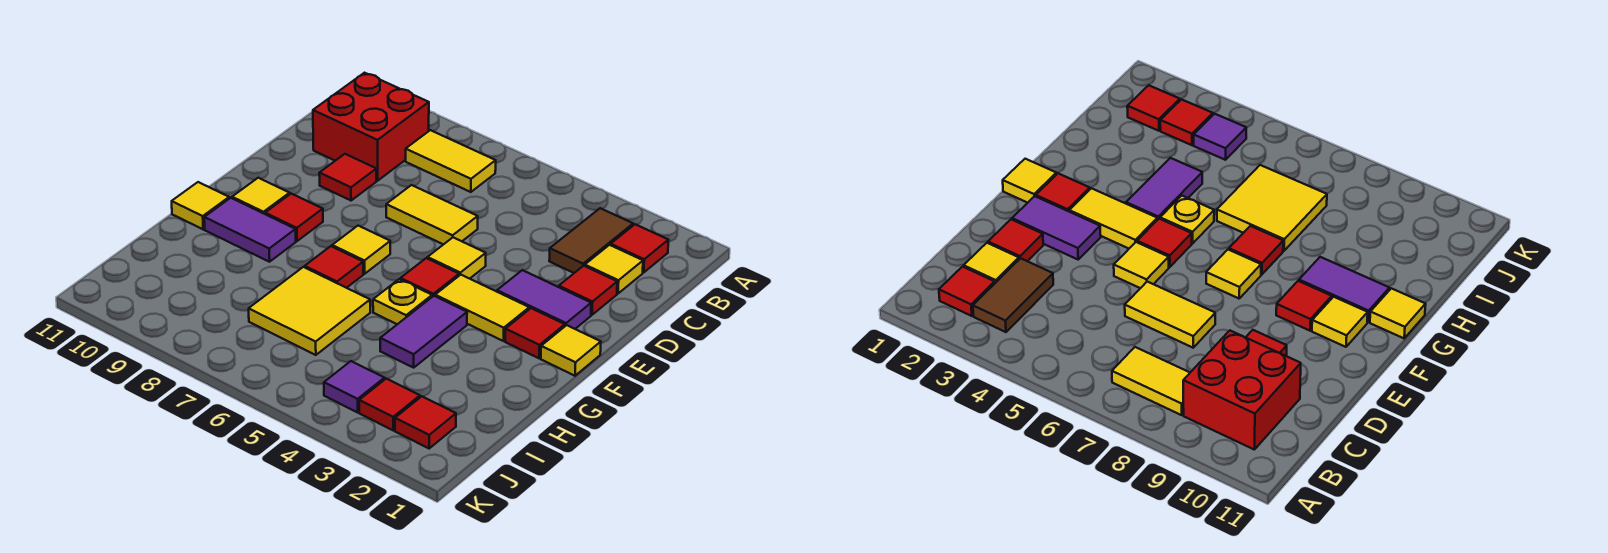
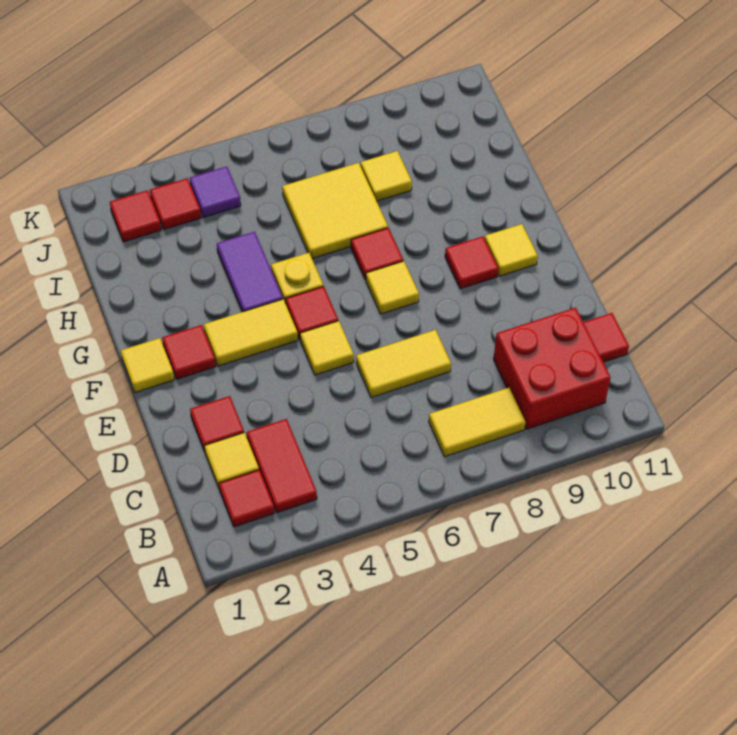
brown 1x2 tile [549,208,633,273] -> red 1x2 tile [247,419,317,513]
red 1x1 tile [319,154,376,200] -> red 1x1 tile moved to [583,313,629,362]
purple 1x2 tile [497,270,591,329] -> none
purple 1x2 tile [204,198,296,262] -> none
yellow 1x1 tile [172,182,229,229] -> yellow 1x1 tile moved to [361,151,412,201]

